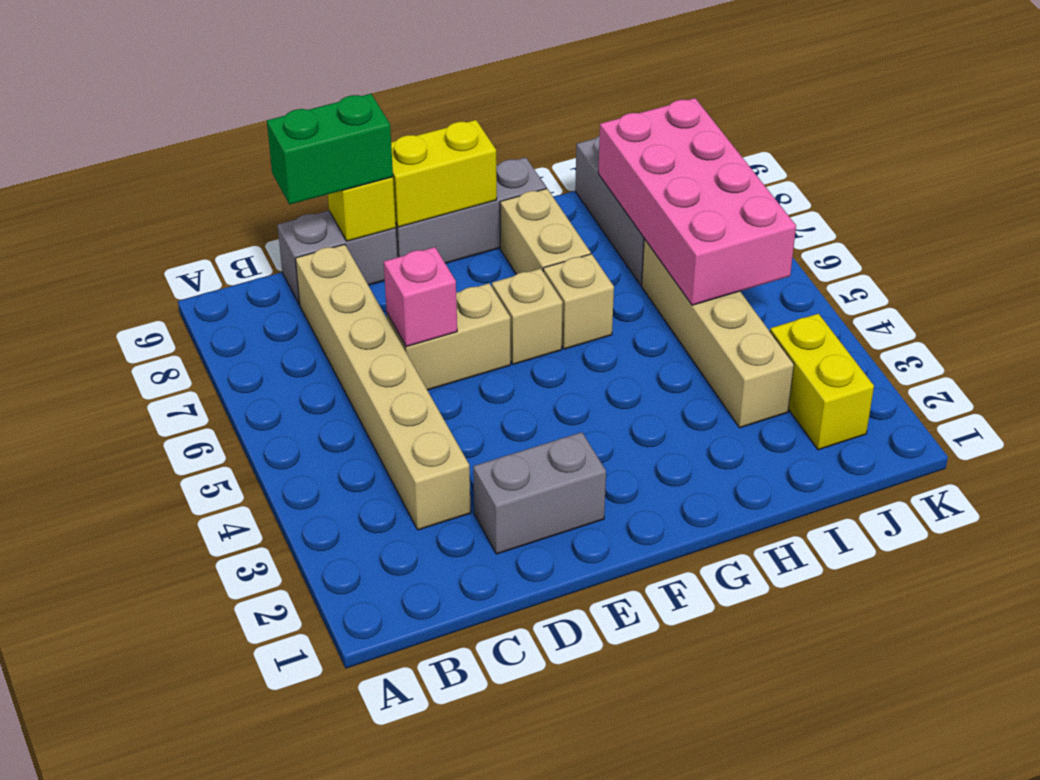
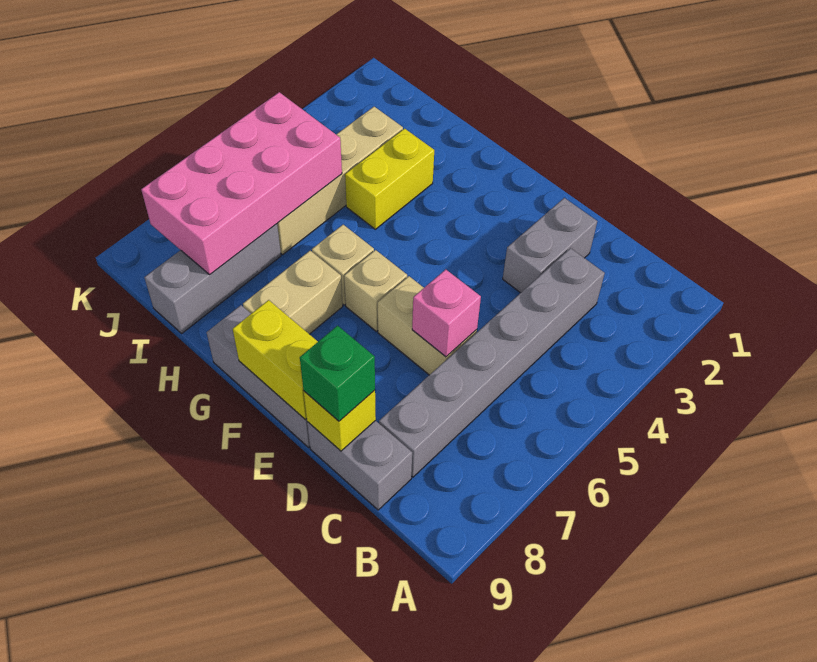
tan 1x6 brick [295,244,471,530] -> grey 1x6 brick [379,248,605,477]
green 1x2 brick [267,94,393,205] -> green 1x1 brick [300,326,375,421]
grey 1x2 brick [473,432,606,554] -> grey 1x2 brick turned to [503,198,597,293]
yellow 1x2 brick [770,314,874,450] -> yellow 1x2 brick moved to [345,129,434,229]

